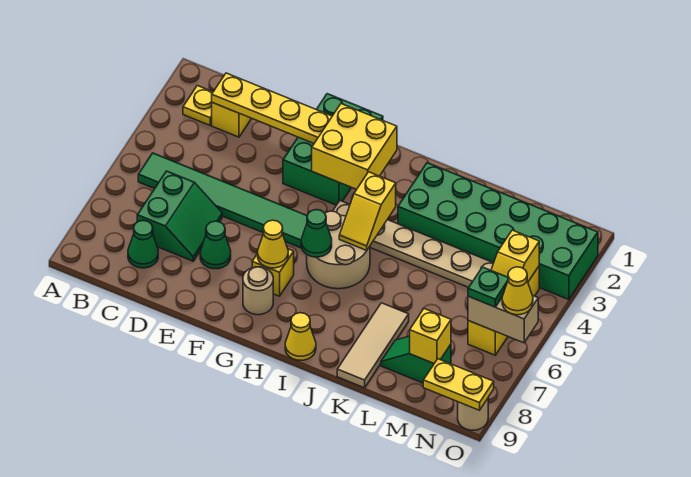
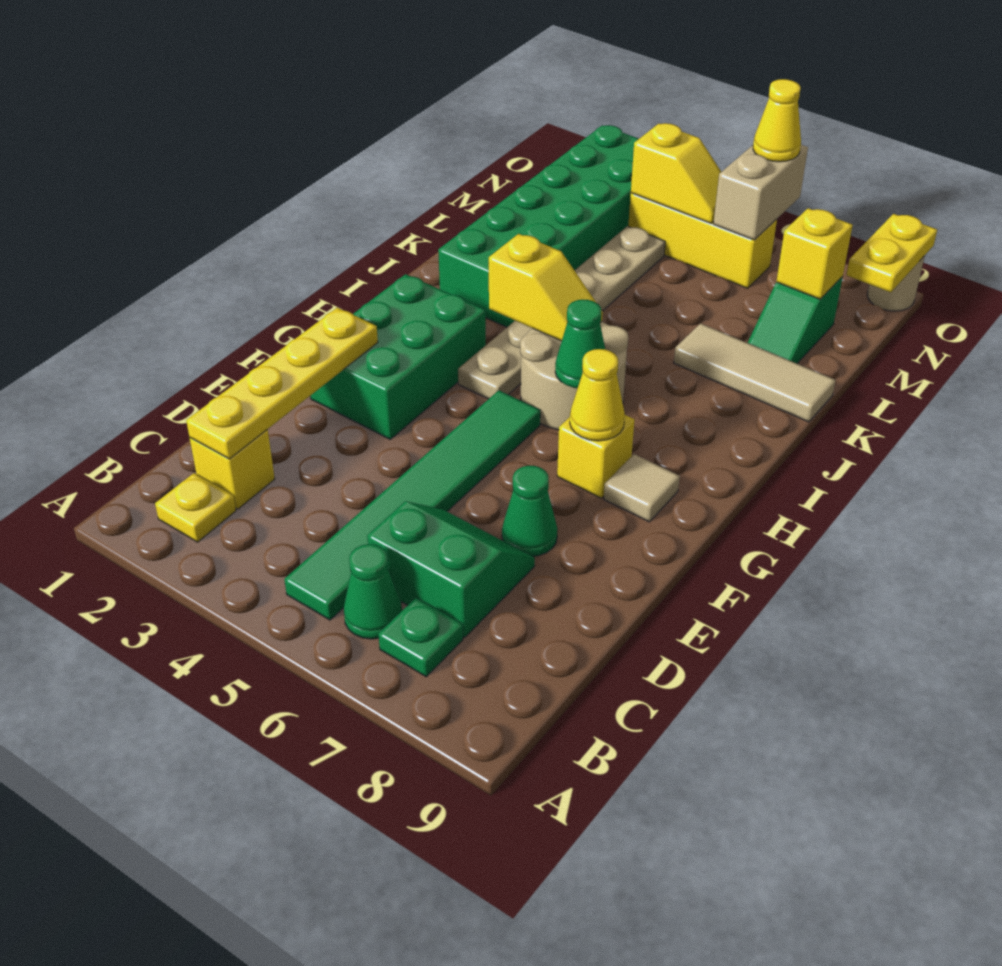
green 1x1 cone [128,220,158,268] -> green 1x1 cone moved to [344,544,402,639]
green 2x3 brick [283,94,383,205] -> green 2x3 brick turned to [310,274,486,439]
yellow 2x2 brick [312,104,397,189] -> none
tan 1x1 round brick [243,267,273,315] -> tan 1x1 tile [604,454,680,522]
yellow 1x1 cone [285,313,316,360] -> none
green 1x1 plate [468,267,508,307] -> green 1x1 plate moved to [378,598,463,677]

